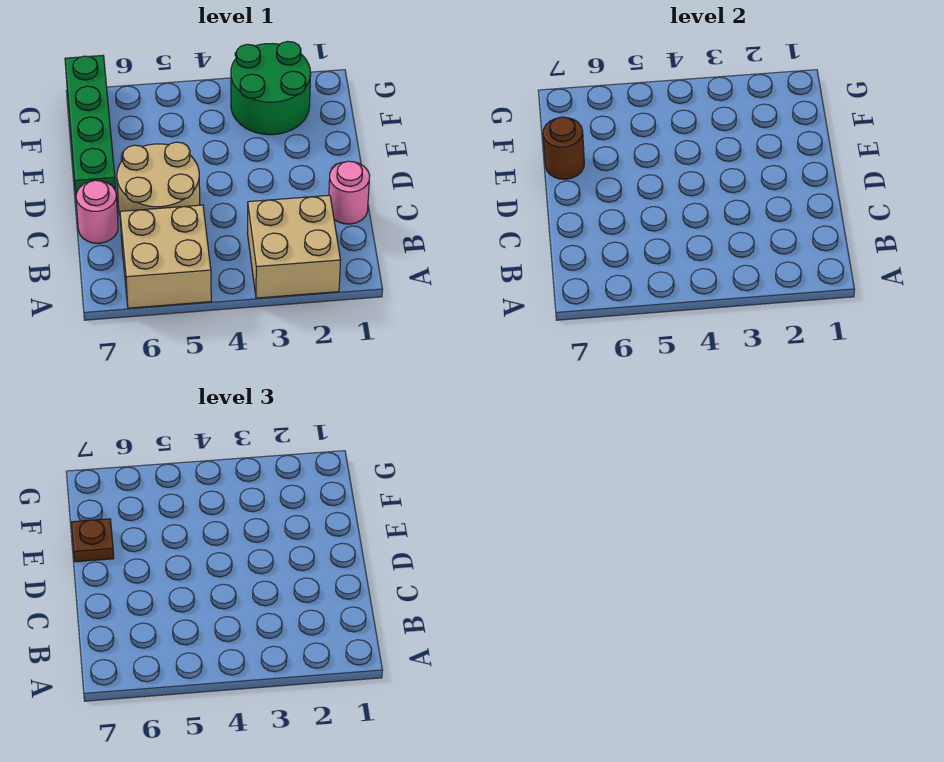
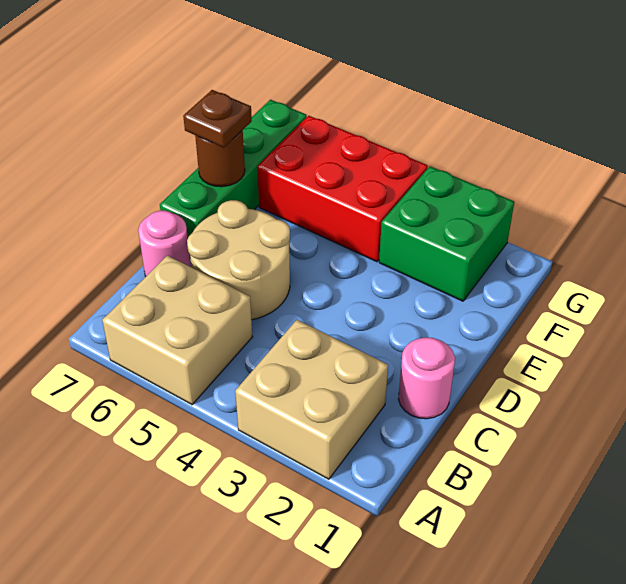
green 2x2 round brick [231,41,311,135] -> green 2x2 brick [379,166,514,301]
none -> red 2x3 brick [257,116,428,262]

